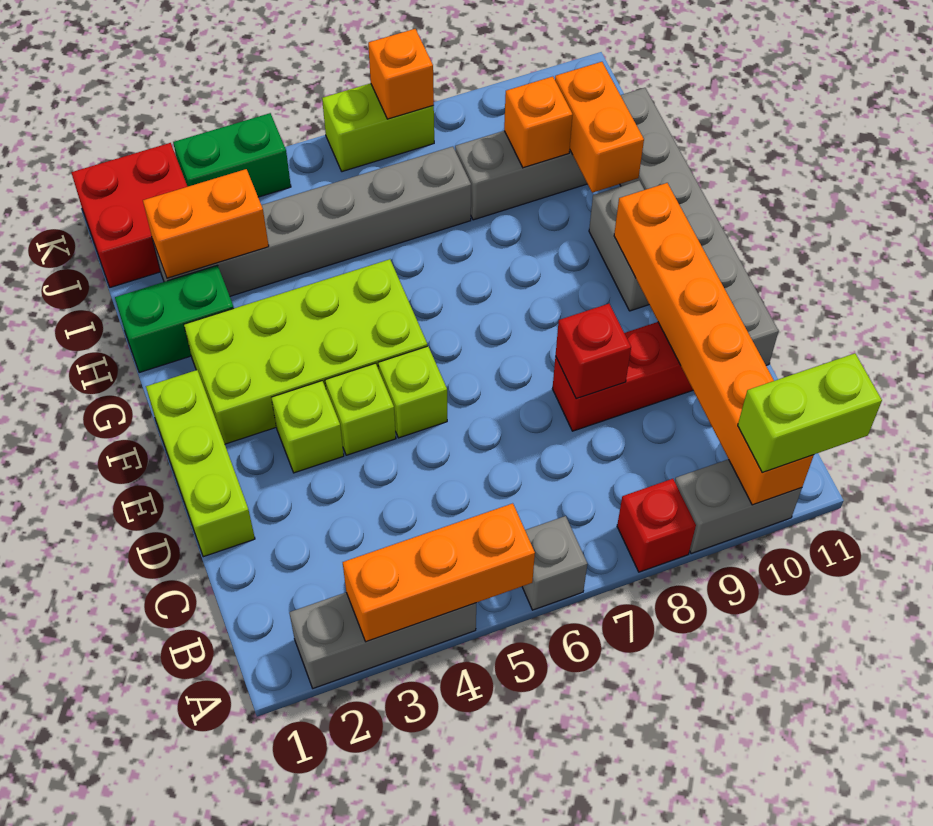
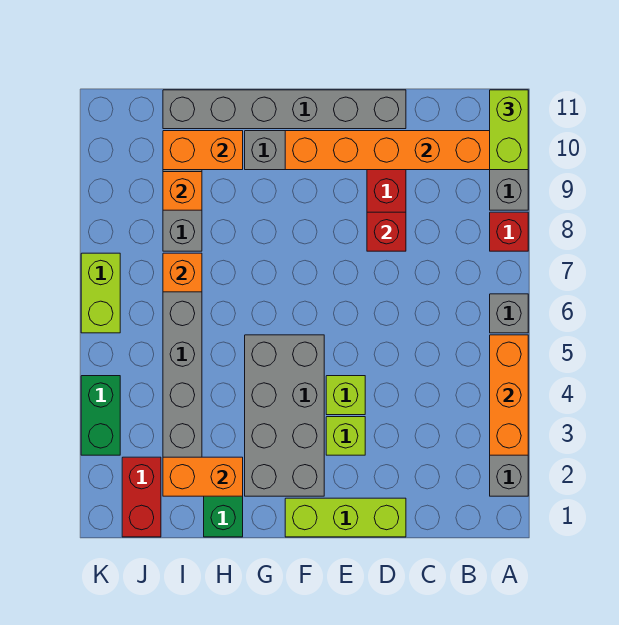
lime 1x1 brick [378,346,447,438] -> none
lime 2x4 brick [184,259,427,444] -> grey 2x4 brick [245,335,324,496]
orange 1x2 brick [143,169,269,278] -> orange 1x2 brick turned to [163,457,243,496]
red 2x2 brick [71,143,187,287] -> red 1x2 brick [122,457,161,537]
orange 1x1 brick [368,29,434,119] -> orange 1x1 brick moved to [163,253,202,292]

